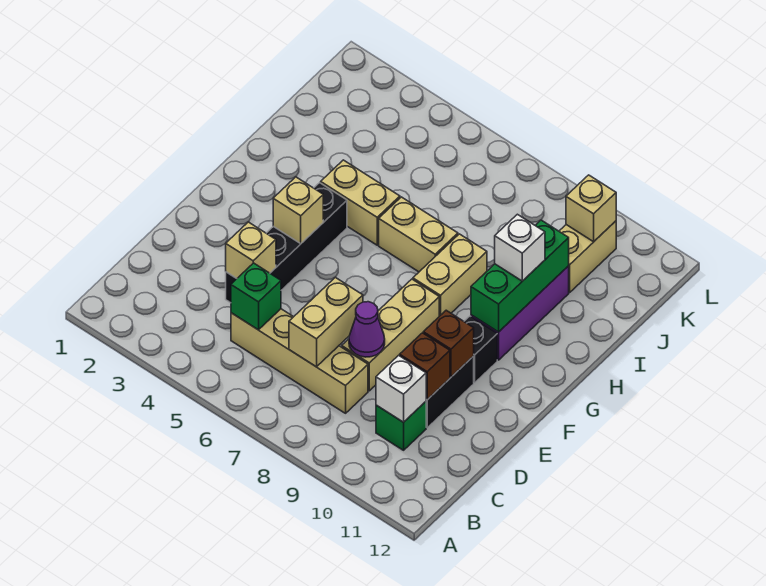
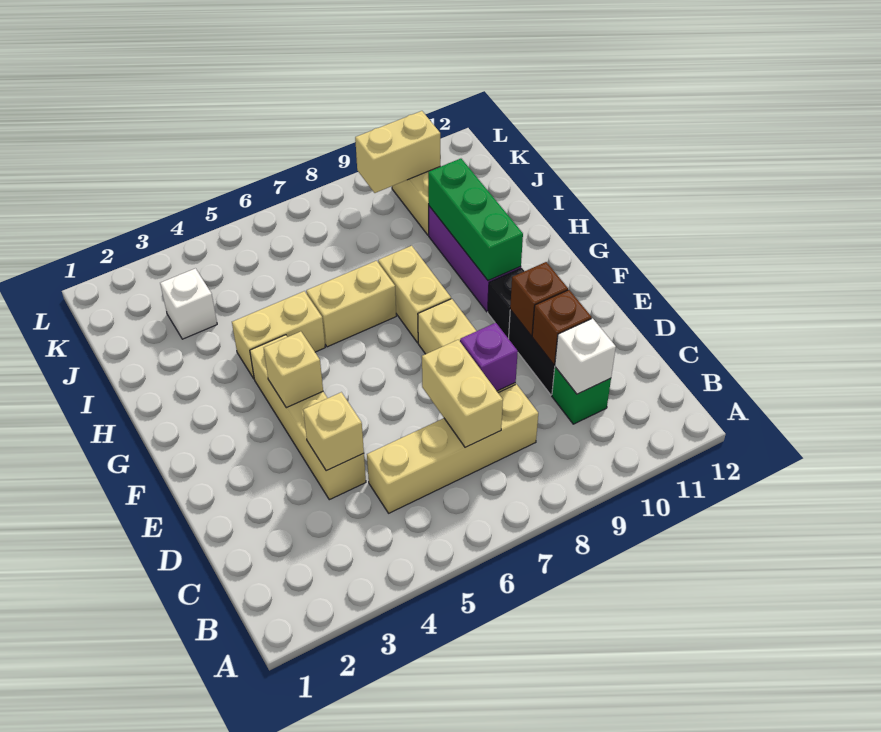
green 1x1 brick [231,263,281,330] -> none
black 1x4 brick [226,183,347,303] -> tan 1x4 brick [250,335,366,500]
purple 1x1 cone [349,302,385,357] -> purple 1x1 brick [460,323,518,391]
white 1x1 brick [495,214,545,281] -> white 1x1 brick moved to [160,268,217,339]
tan 1x1 brick [566,175,616,242] -> tan 1x2 brick [355,111,440,193]

